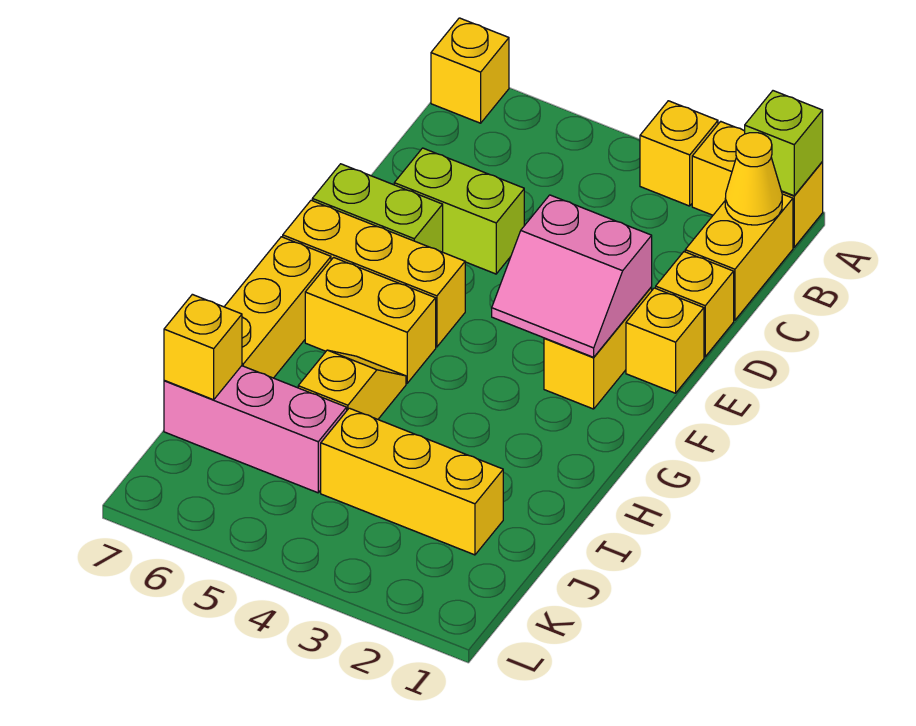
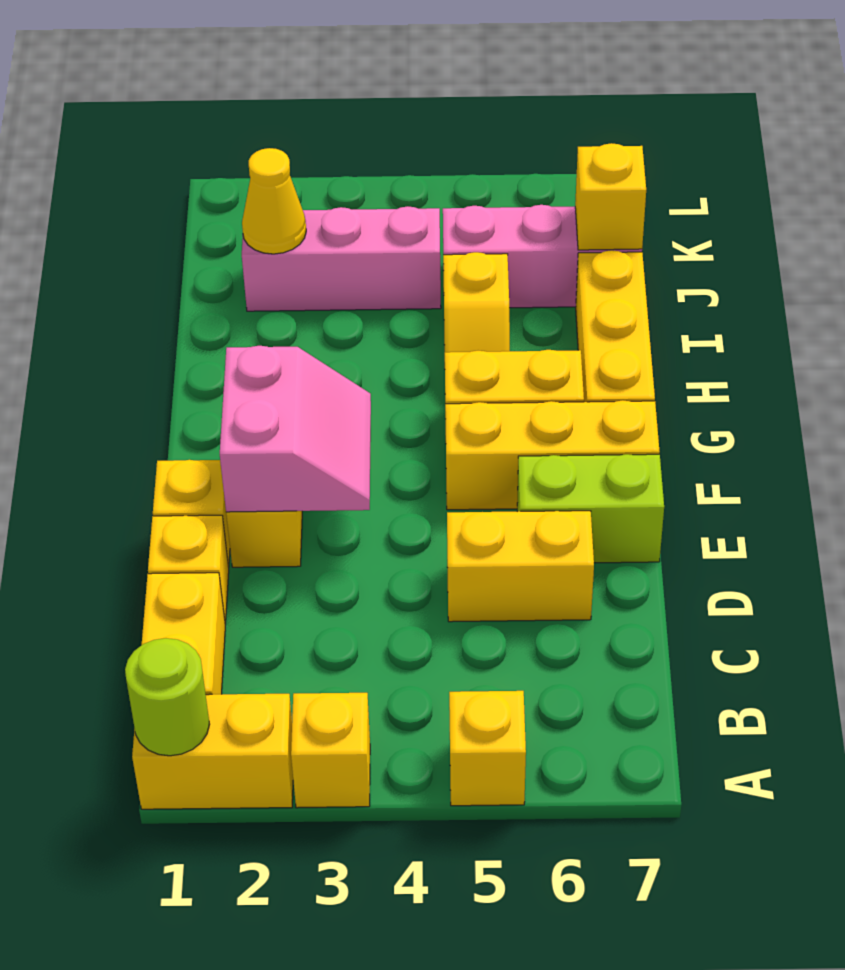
lime 1x1 brick [745,91,823,196] -> lime 1x1 round brick [125,638,210,756]
yellow 1x1 brick [431,18,509,123] -> yellow 1x1 brick moved to [449,691,526,806]
yellow 1x1 cone [725,133,782,225] -> yellow 1x1 cone moved to [242,148,306,254]
lime 1x2 brick [394,148,524,274] -> yellow 1x2 brick [447,511,594,622]
pink 2x2 slope [492,195,652,357] -> pink 2x2 slope turned to [220,346,371,512]
yellow 1x3 brick [321,408,503,555] -> pink 1x3 brick [242,206,441,311]

